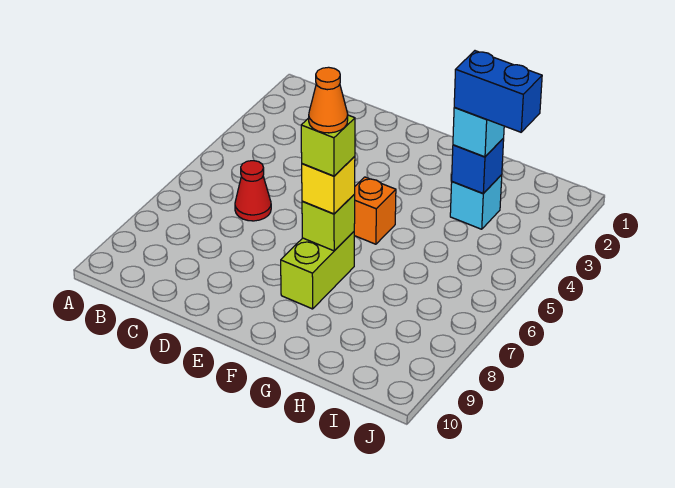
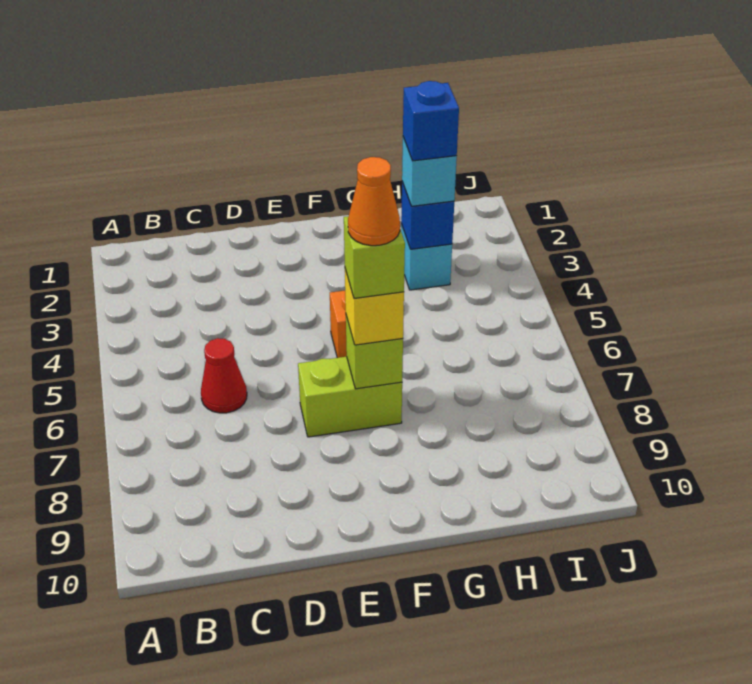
lime 1x2 brick [281,232,354,309] -> lime 1x2 brick turned to [298,357,402,437]
blue 1x2 brick [454,51,542,132] -> blue 1x1 brick [403,81,459,161]

